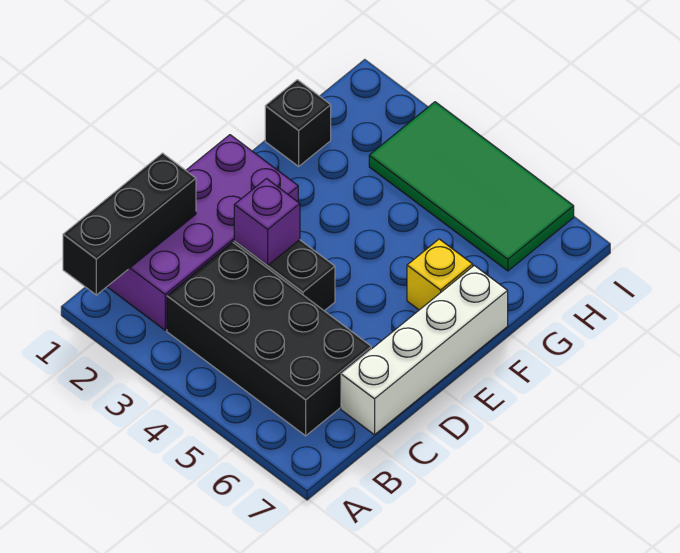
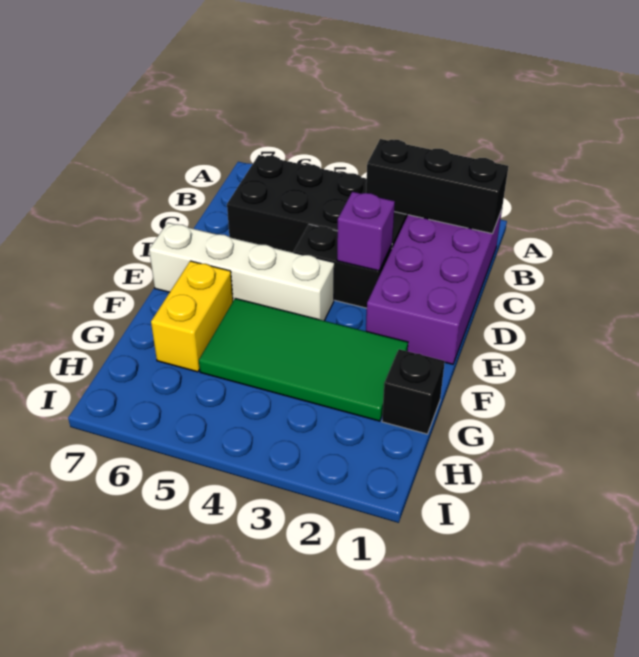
black 1x3 brick [63,153,196,295] -> black 1x3 brick turned to [366,139,508,234]
white 1x4 brick [341,265,508,435] -> white 1x4 brick turned to [149,223,334,321]
yellow 1x1 brick [407,239,473,310] -> yellow 1x2 brick [151,261,233,372]
green 2x4 tile [369,102,574,271] -> green 2x4 tile moved to [199,298,408,421]

